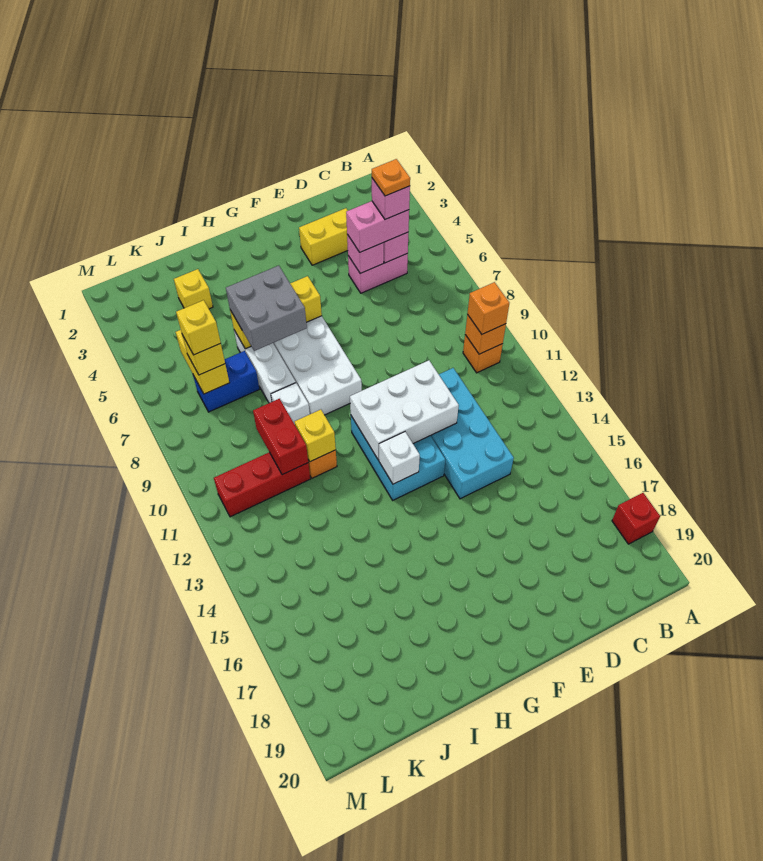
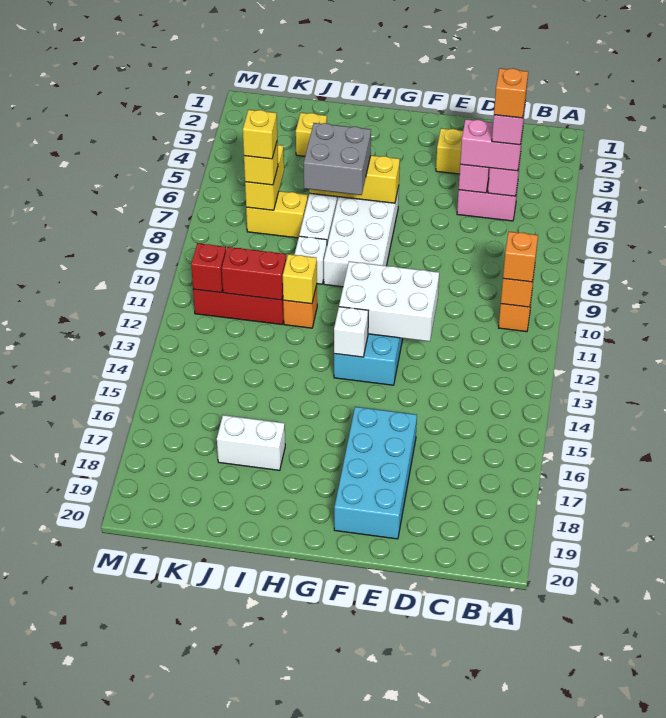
red 1x1 brick [612,493,660,544] -> red 1x1 brick moved to [191,243,226,293]
orange 1x1 plate [372,159,410,196] -> orange 1x1 brick [494,68,528,118]
cyan 2x4 brick [431,368,514,499] -> cyan 2x4 brick moved to [334,407,417,539]
none -> white 1x2 brick [217,415,285,470]
blue 1x2 brick [193,351,259,412] -> yellow 1x2 brick [246,191,308,238]
red 1x2 brick [253,399,308,475] -> red 1x2 brick turned to [222,247,287,300]

